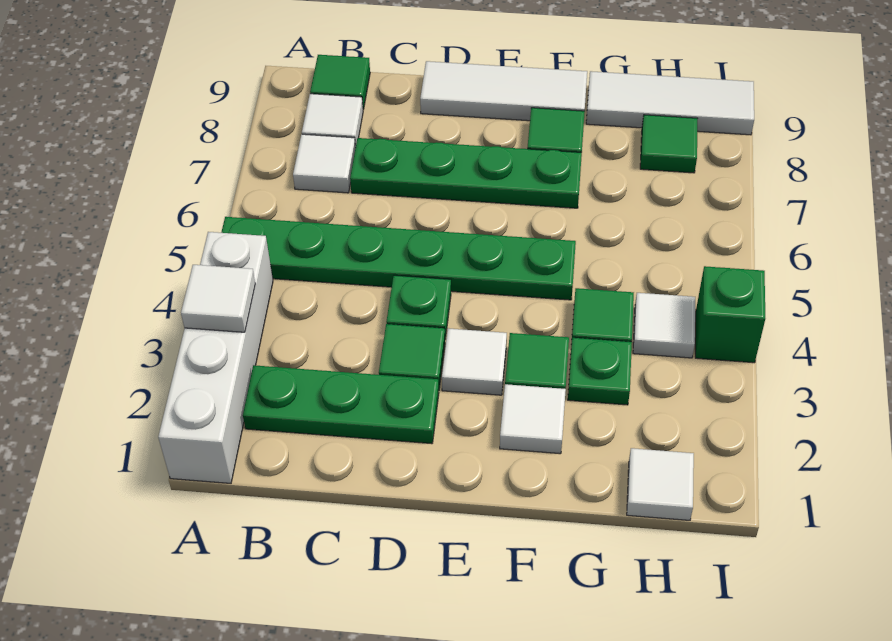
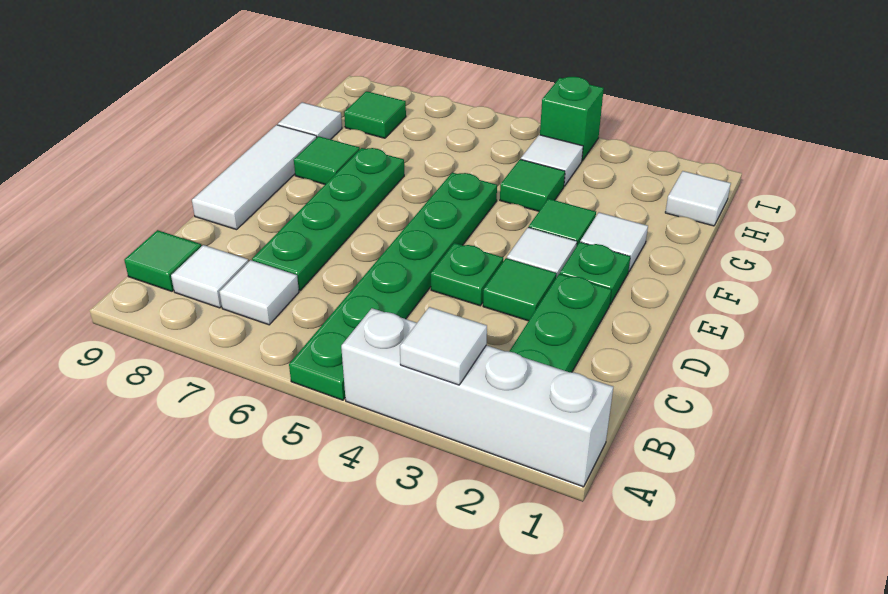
green 1x1 plate [568,338,632,405] -> green 1x1 plate moved to [560,242,630,304]
white 1x3 tile [586,71,754,135] -> white 1x1 tile [278,102,342,139]

